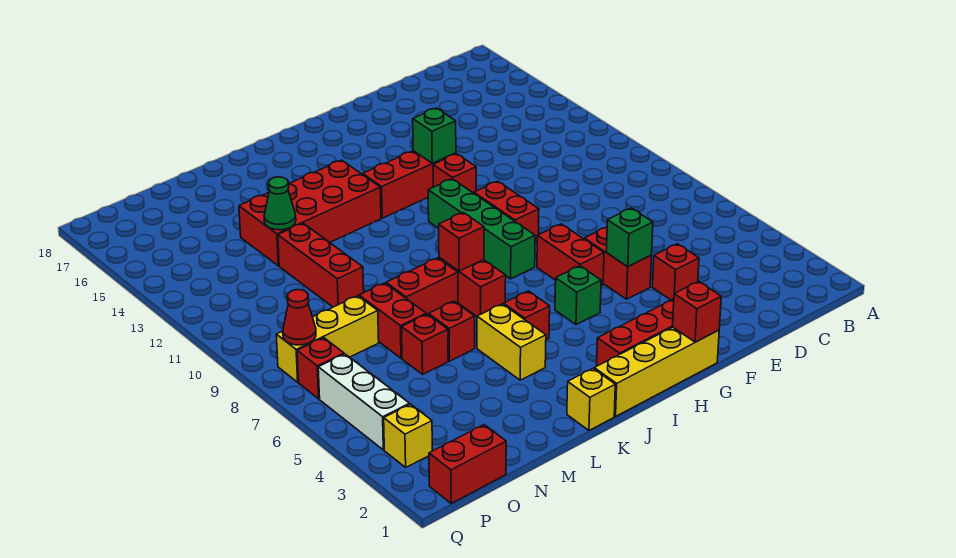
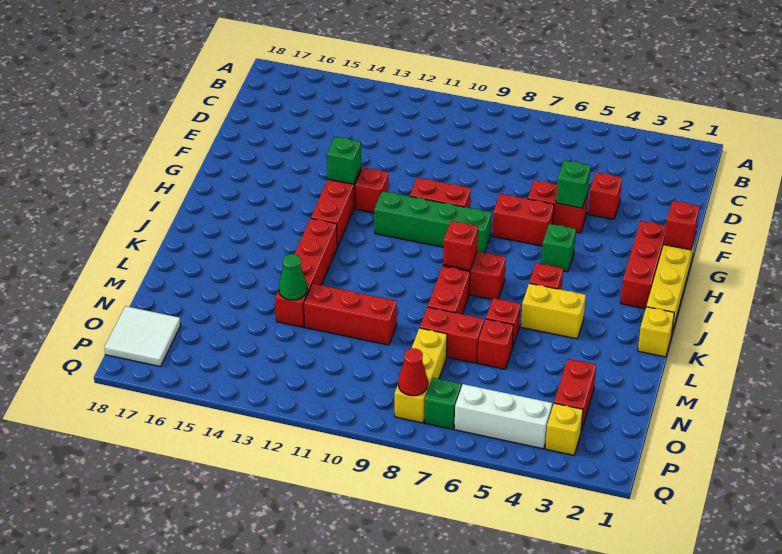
red 2x4 brick [239,160,381,266] -> red 1x4 brick [275,218,337,327]
red 1x2 brick [429,425,506,503] -> red 1x2 brick moved to [554,359,596,431]
none -> white 2x2 tile [104,306,181,367]
red 1x1 brick [297,338,344,399] -> green 1x1 brick [425,378,461,429]

